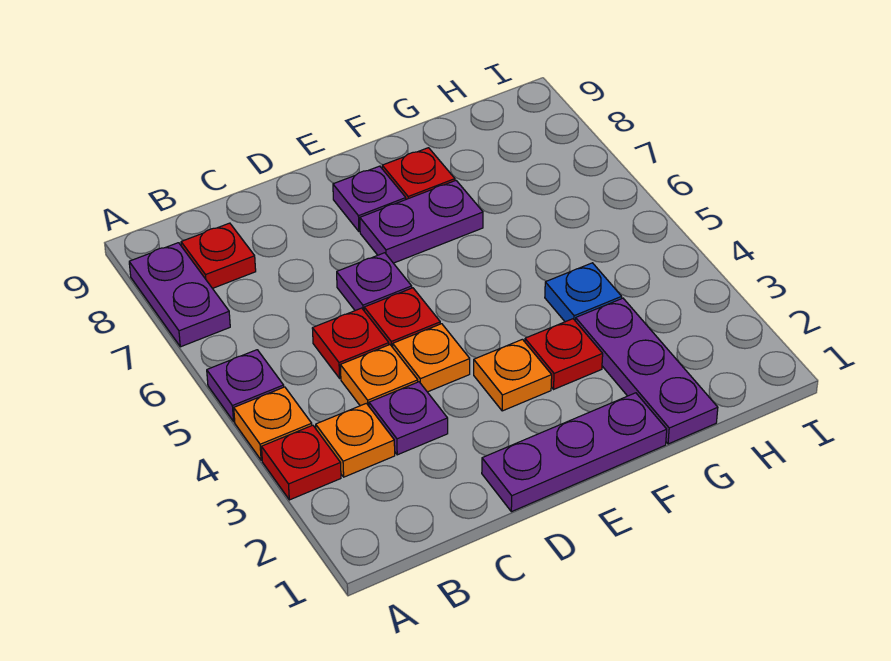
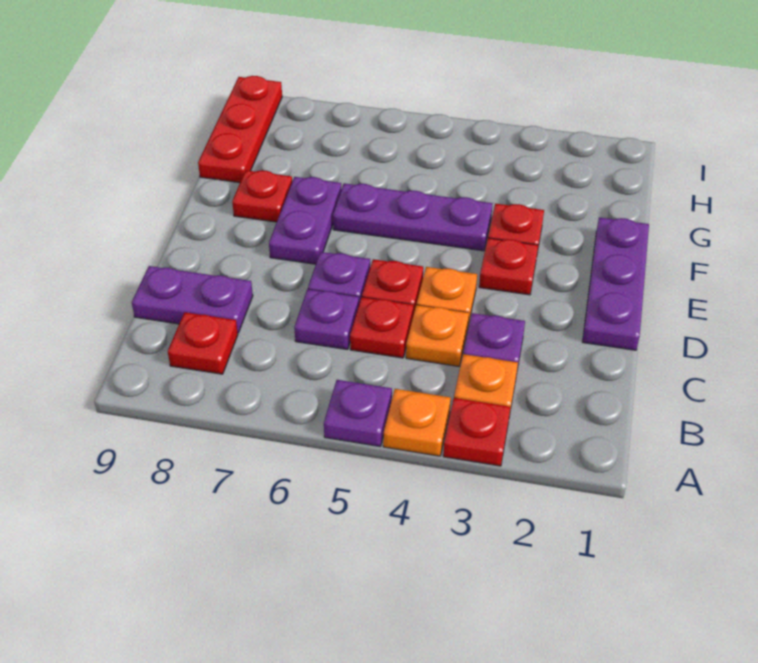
purple 1x2 plate [129,243,230,347] -> purple 1x2 plate moved to [132,266,253,333]
orange 1x1 plate [474,339,552,411] -> red 1x1 plate [479,238,538,295]
purple 1x1 plate [333,166,406,232] -> purple 1x1 plate moved to [294,289,359,350]
purple 1x3 plate [575,298,718,444] -> purple 1x3 plate moved to [333,183,493,251]
blue 1x1 plate [545,263,622,322] -> none
none -> red 1x3 plate [198,76,282,183]

